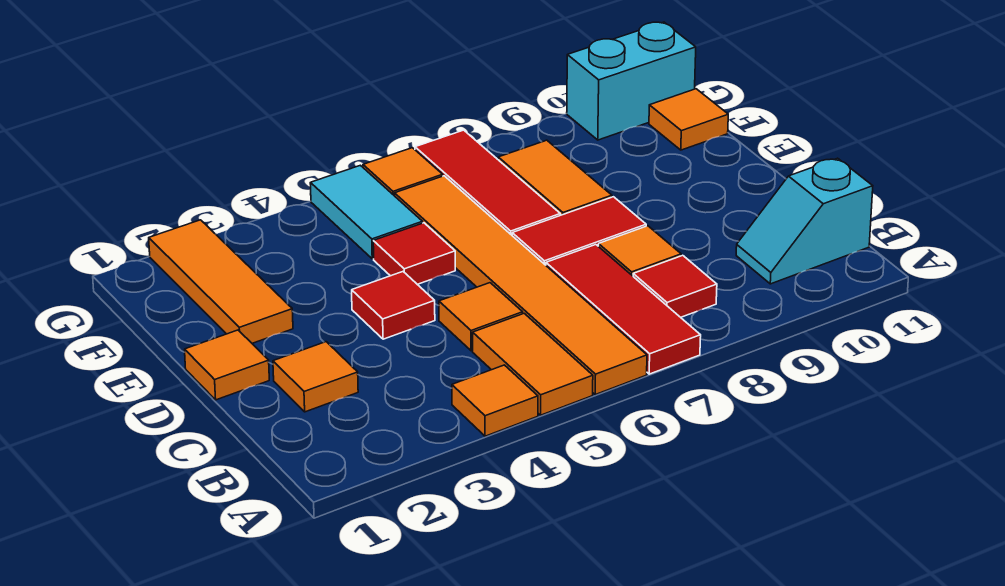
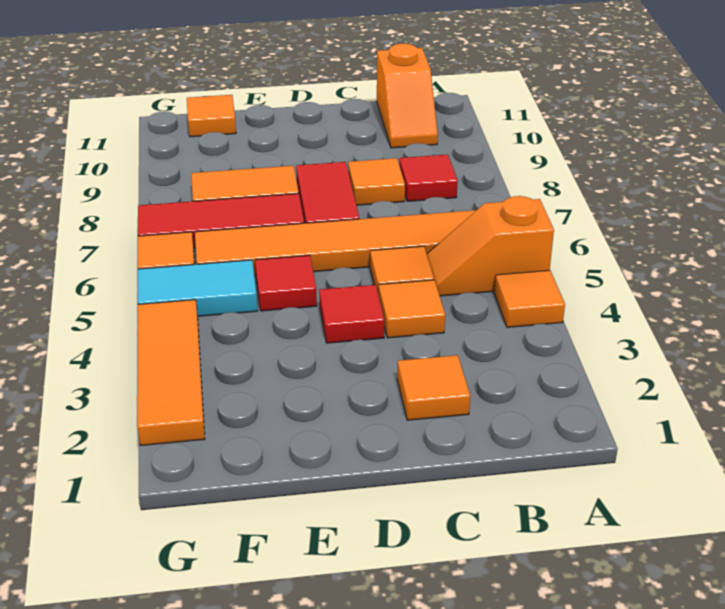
orange 1x2 tile [473,313,593,415] -> orange 1x2 slope [427,196,554,296]
red 1x3 tile [546,245,701,374] -> none
cyan 1x2 slope [736,158,873,284] -> orange 1x2 slope [377,44,438,148]
orange 1x1 tile [185,330,269,400] -> orange 1x1 tile moved to [379,280,445,338]
orange 1x3 tile [149,220,293,343] -> orange 1x3 tile turned to [137,300,205,445]
cyan 1x2 brick [567,22,696,140] -> none

